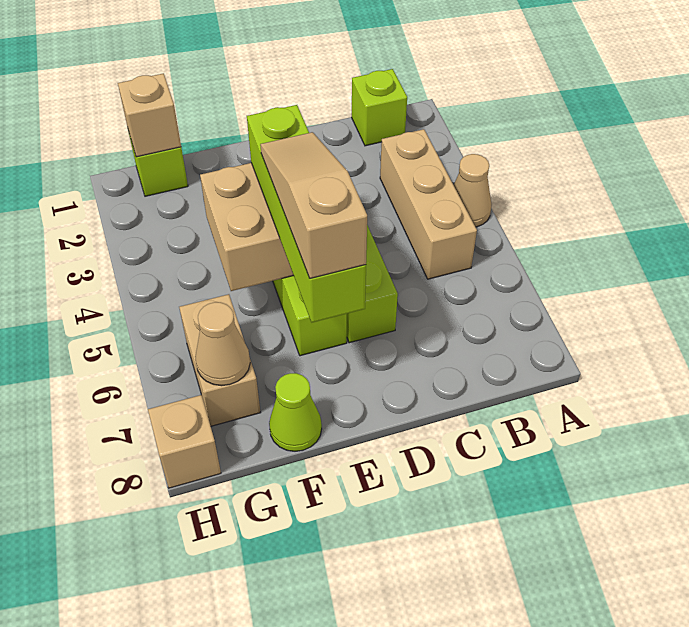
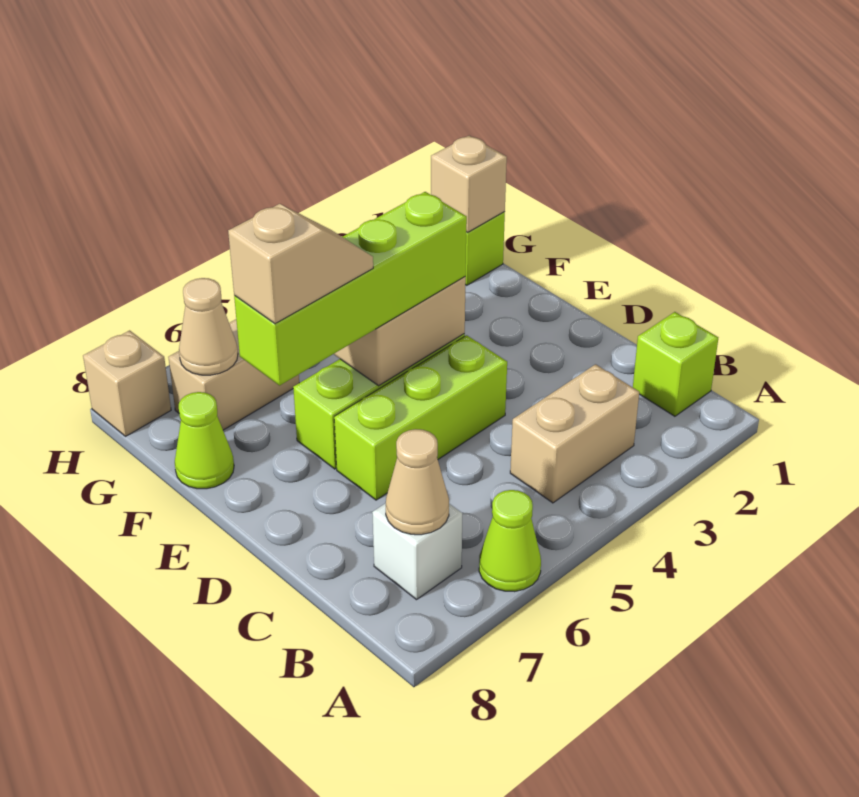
tan 1x1 cone [454,154,492,227] -> tan 1x1 cone moved to [386,429,449,535]
none -> lime 1x1 cone [479,490,541,592]
tan 1x3 brick [380,129,477,279] -> tan 1x2 brick [510,364,639,503]
none -> white 1x1 brick [372,503,462,600]
tan 1x3 slope [260,132,367,278] -> tan 1x2 slope [228,204,373,324]

